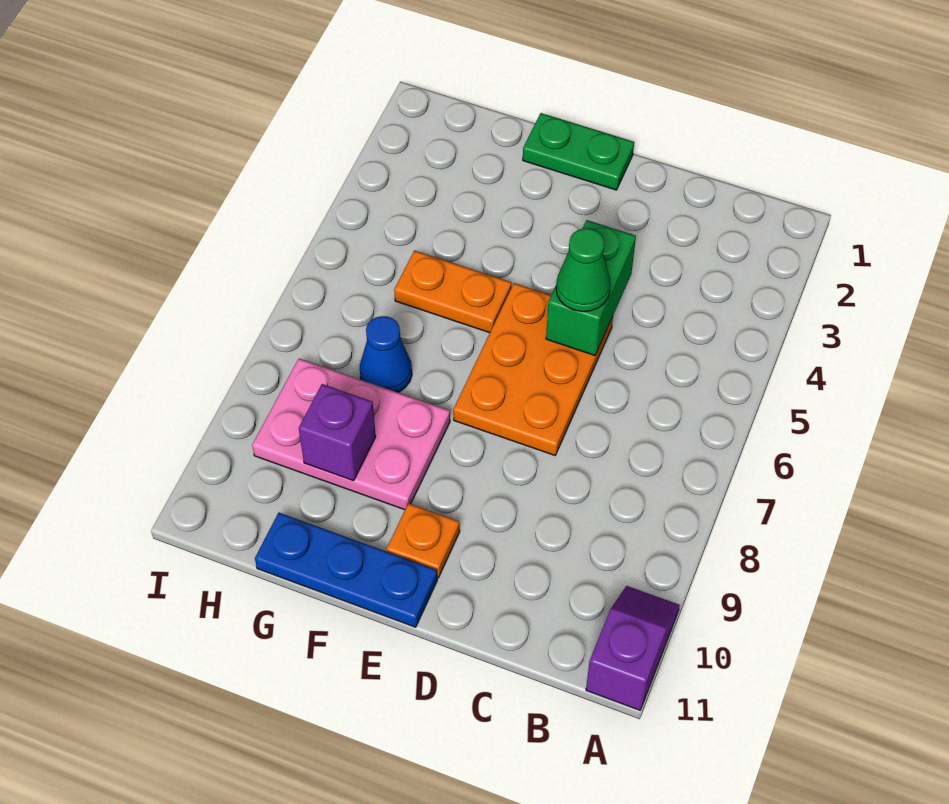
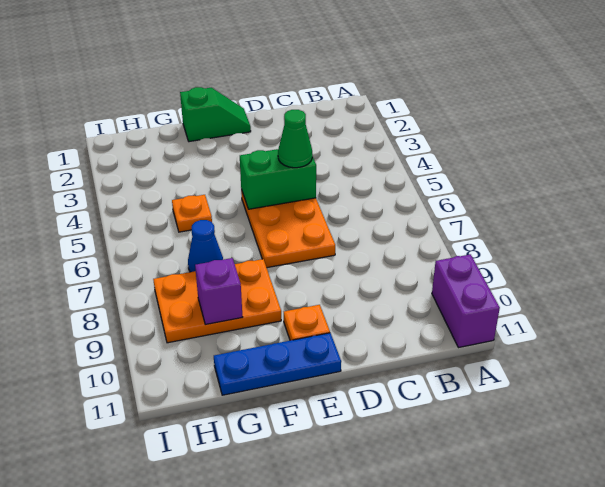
purple 1x2 slope [586,586,680,710] -> purple 1x2 brick [432,254,500,348]
green 1x2 brick [546,220,636,355] -> green 1x2 brick turned to [240,149,316,209]
green 1x2 plate [523,113,634,190] -> green 1x2 slope [180,87,251,142]
orange 1x2 plate [394,251,511,333] -> orange 1x1 plate [172,195,212,232]
pink 2x3 plate [252,359,450,510] -> orange 2x3 plate [153,259,281,343]

